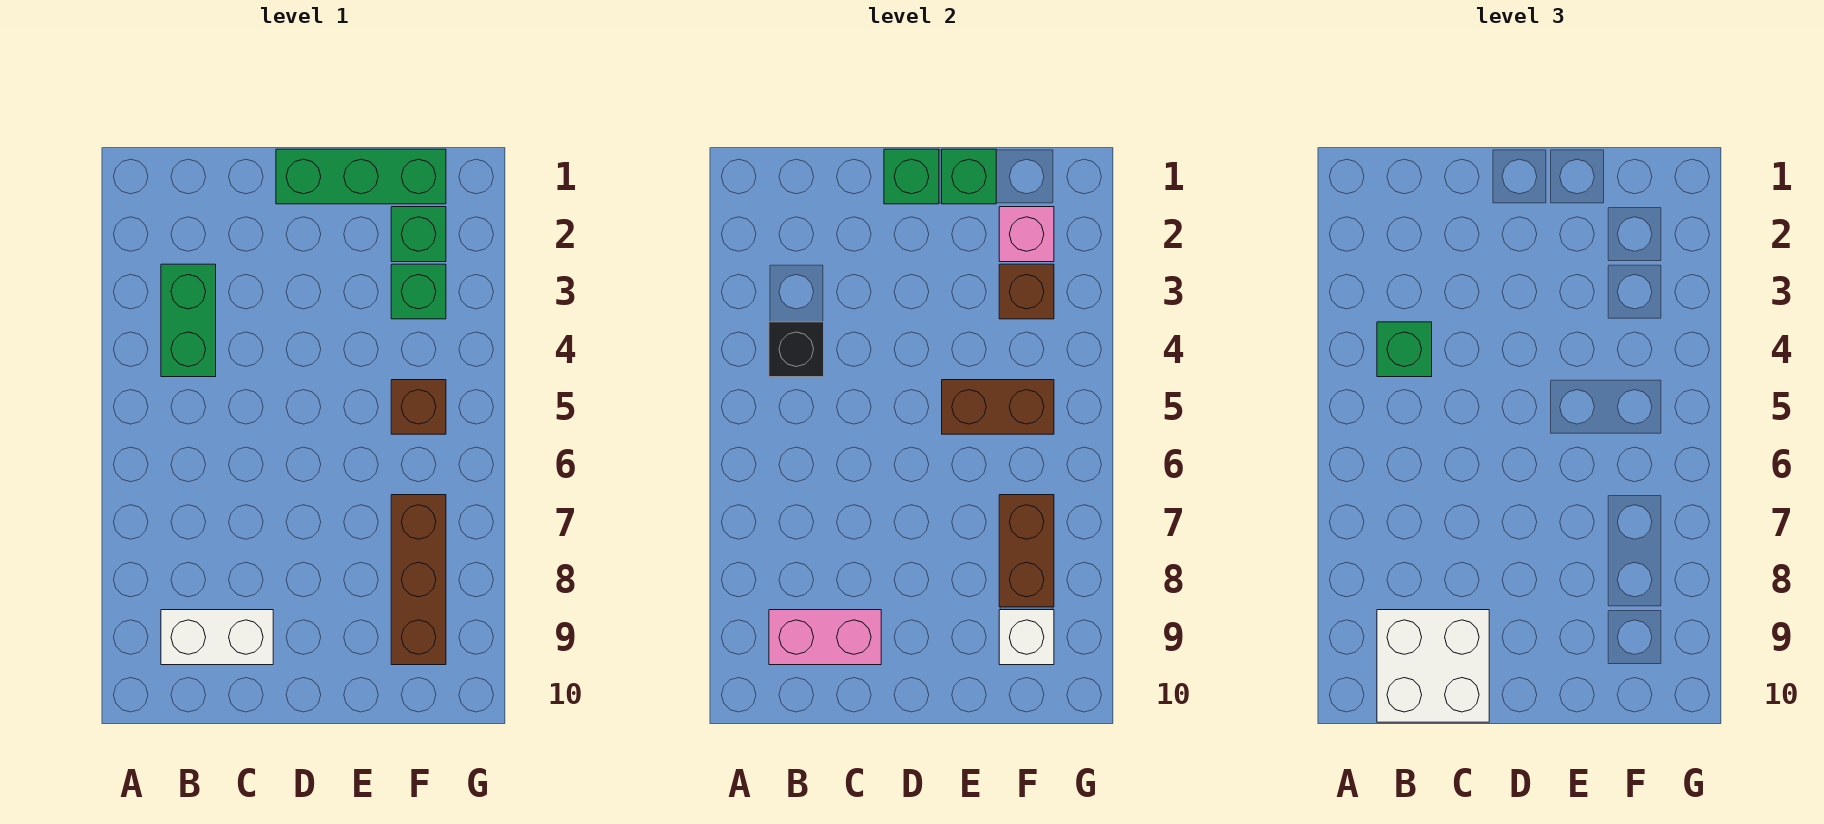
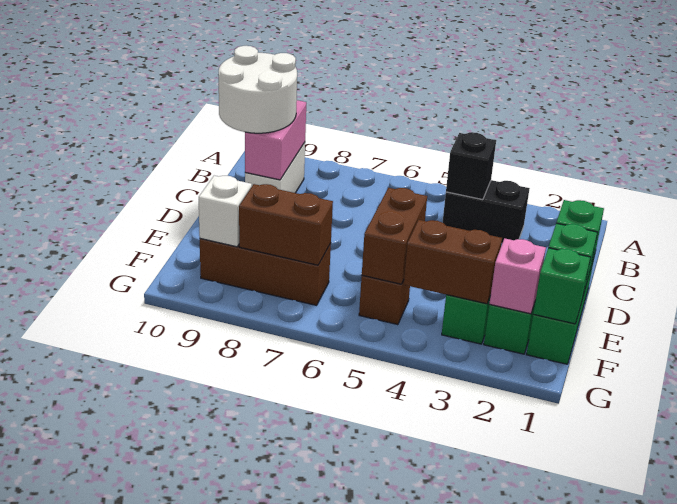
green 1x2 brick [161,264,216,377] -> black 1x2 brick [443,180,530,243]
green 1x1 brick [1377,322,1432,377] -> green 1x1 brick moved to [533,248,591,324]
white 2x2 brick [1377,610,1489,722] -> white 2x2 round brick [219,46,297,133]
brown 1x1 brick [999,264,1054,319] -> brown 1x2 brick [404,220,502,304]

